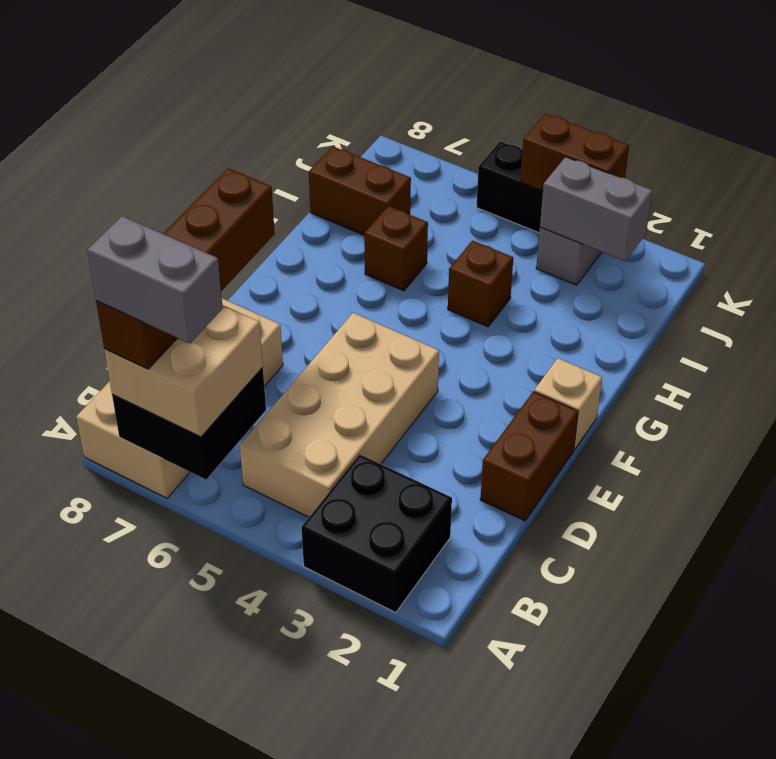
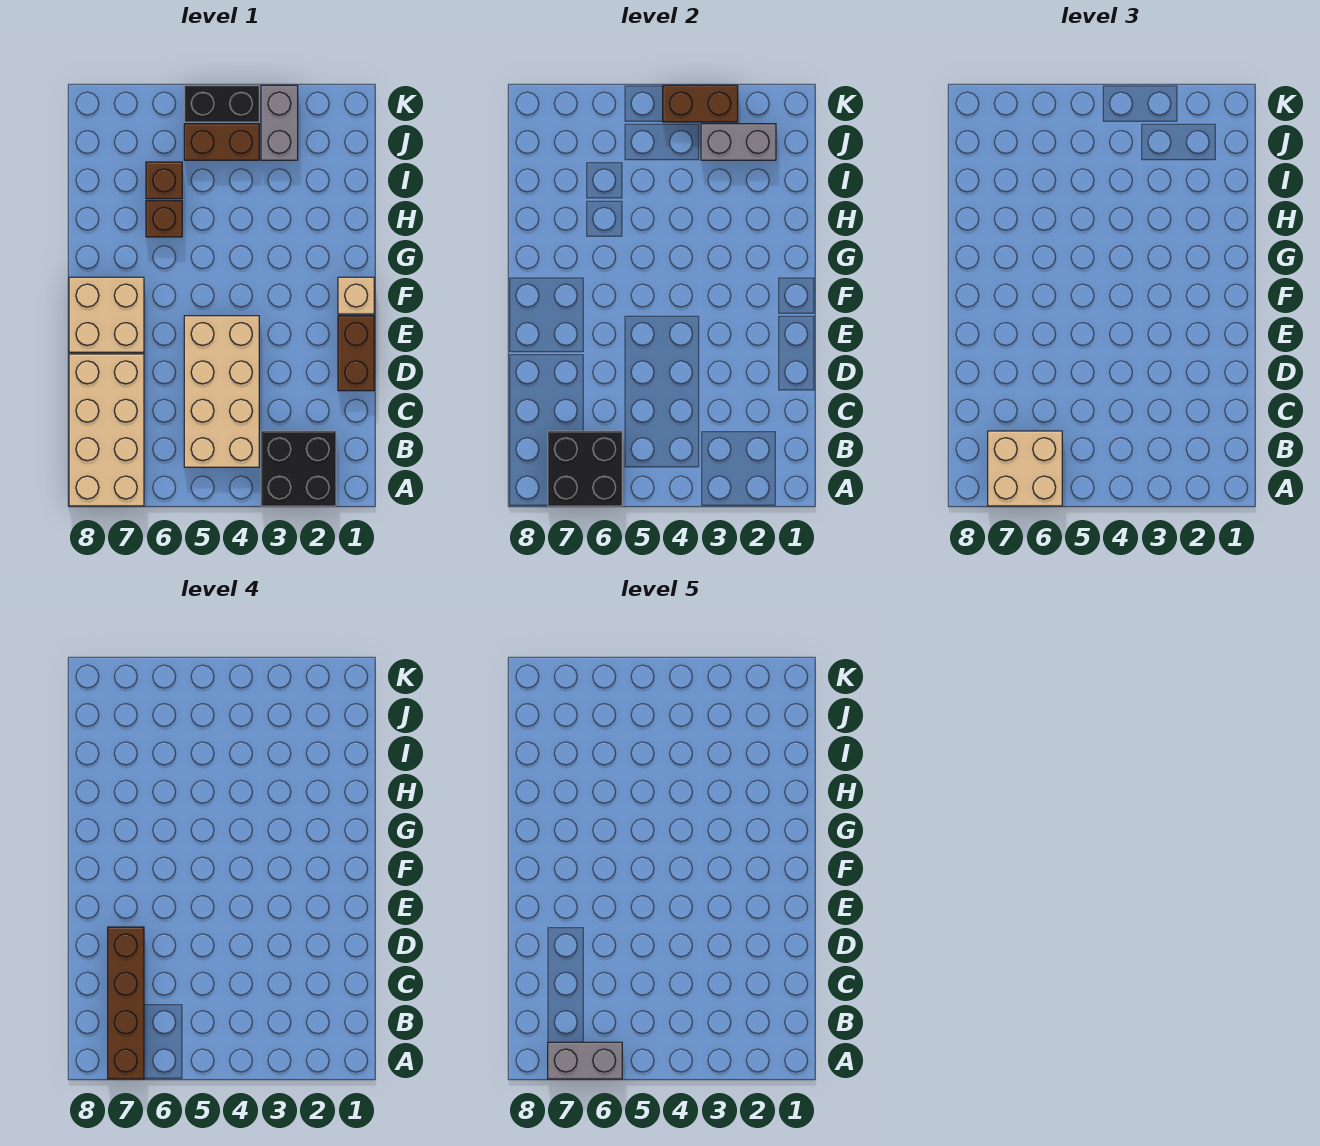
none -> tan 2x2 brick [69,277,144,352]
brown 1x1 brick [448,241,513,327] -> brown 1x1 brick moved to [146,162,182,199]
brown 1x2 brick [309,146,411,235] -> brown 1x2 brick moved to [184,124,259,160]

